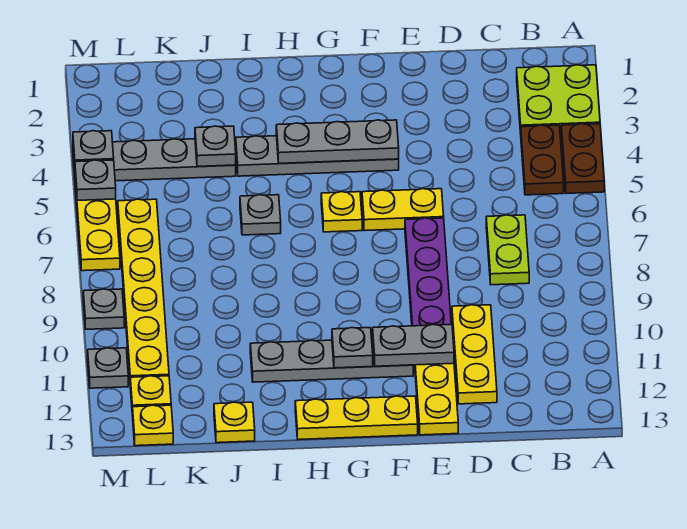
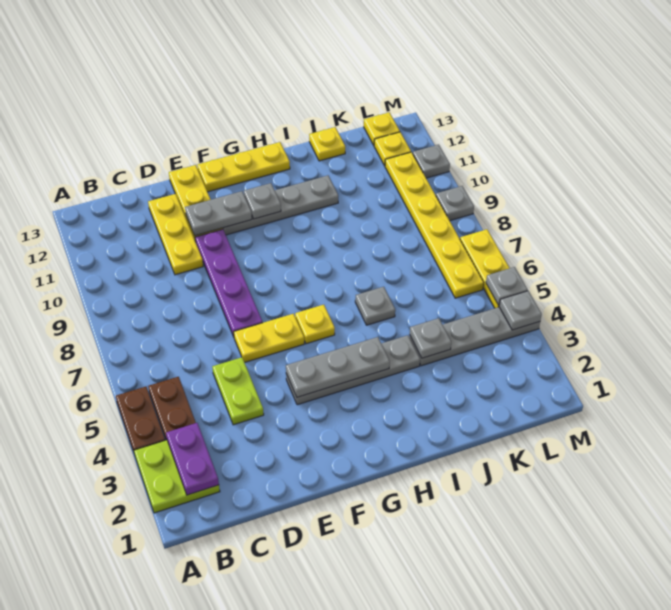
none -> purple 1x2 plate [166,423,219,495]
lime 1x2 plate [486,215,529,285] -> lime 1x2 plate moved to [212,357,264,425]

